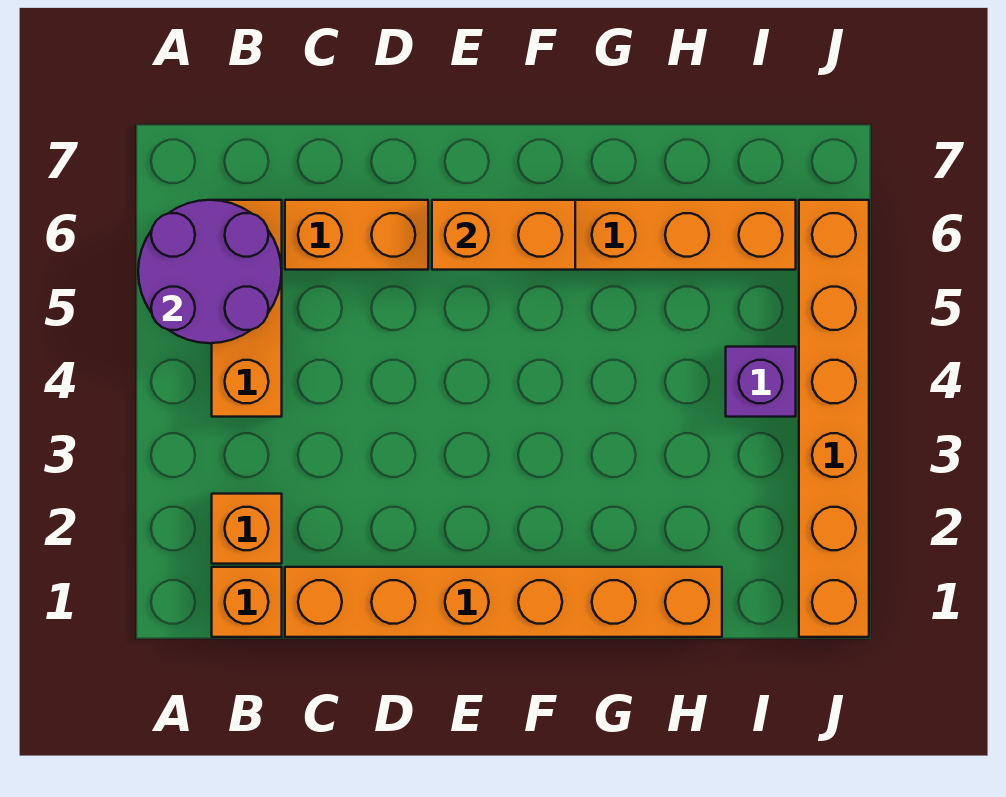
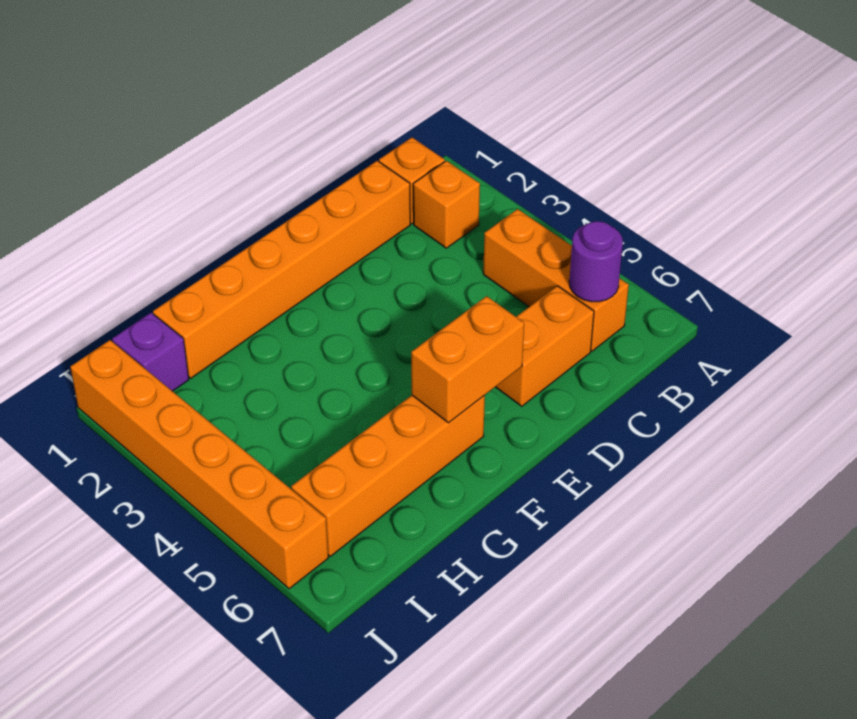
purple 2x2 round brick [138,200,282,343] -> purple 1x1 round brick [569,221,623,302]
purple 1x1 brick [726,347,796,417] -> purple 1x1 brick moved to [112,313,189,391]

